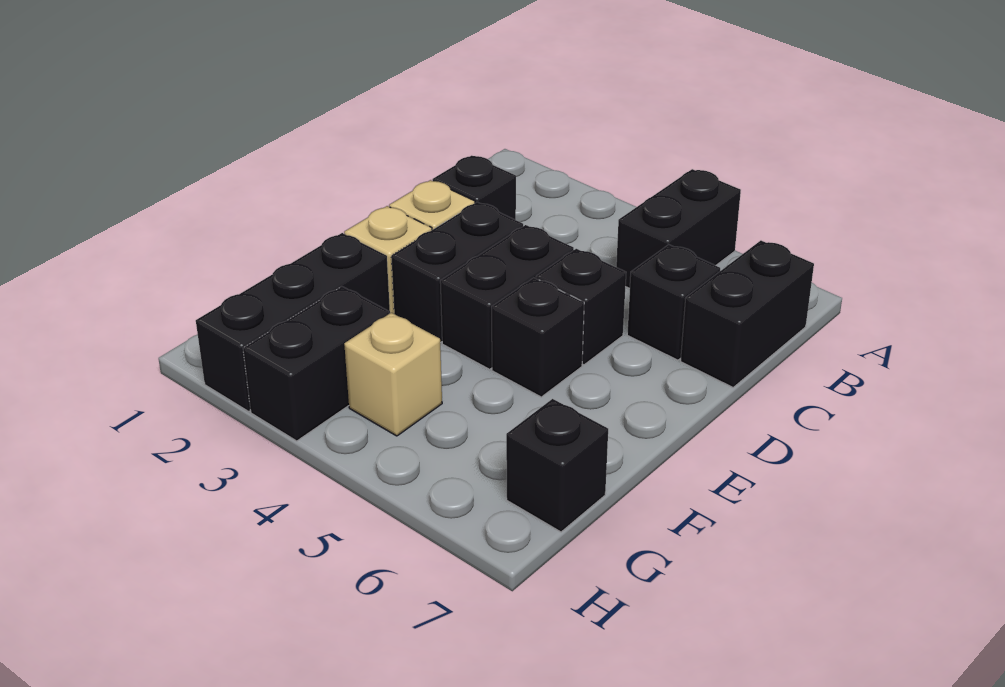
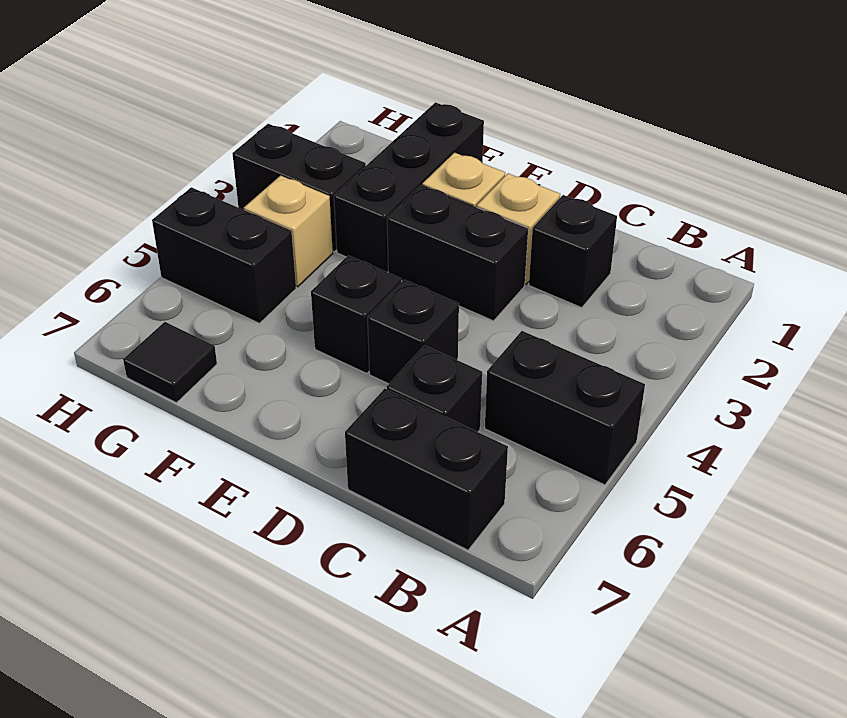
black 1x2 brick [440,225,574,369] -> black 1x2 brick moved to [152,187,296,323]
black 1x3 brick [196,233,390,411] -> black 1x3 brick turned to [334,102,484,272]
black 1x1 brick [506,399,608,532] -> black 1x1 tile [123,322,217,403]

